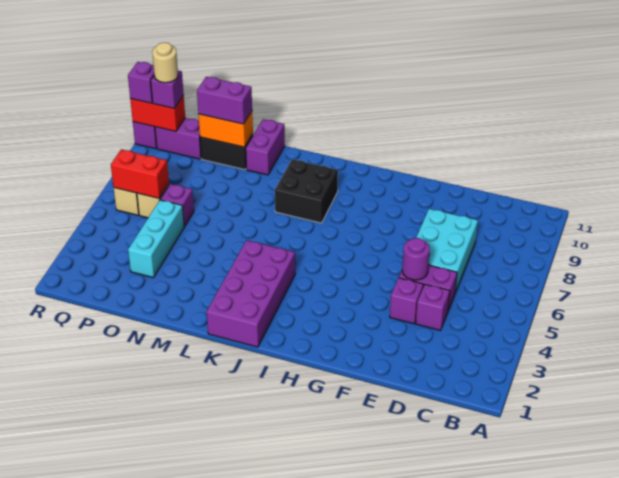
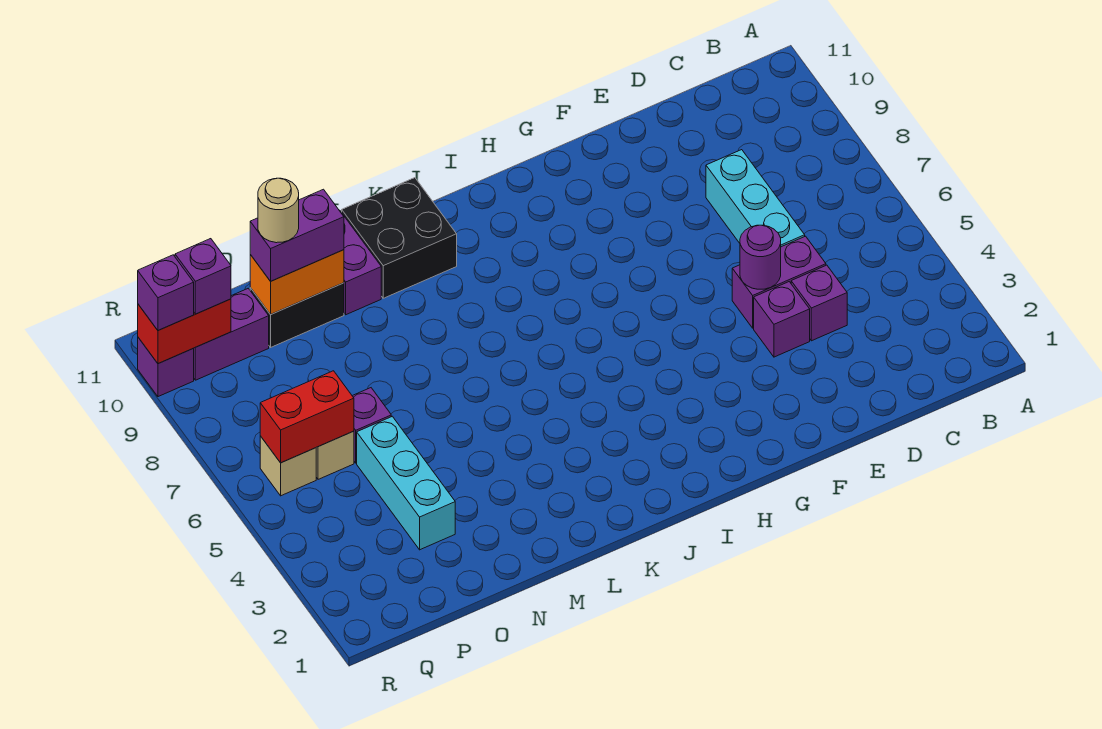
cyan 2x3 brick [416,209,478,293] -> cyan 1x3 brick [706,150,805,247]
purple 2x4 brick [207,240,295,347] -> none
black 2x2 brick [275,159,338,223] -> black 2x2 brick moved to [342,178,457,298]
tan 1x1 round brick [152,43,178,83] -> tan 1x1 round brick moved to [258,178,299,243]

